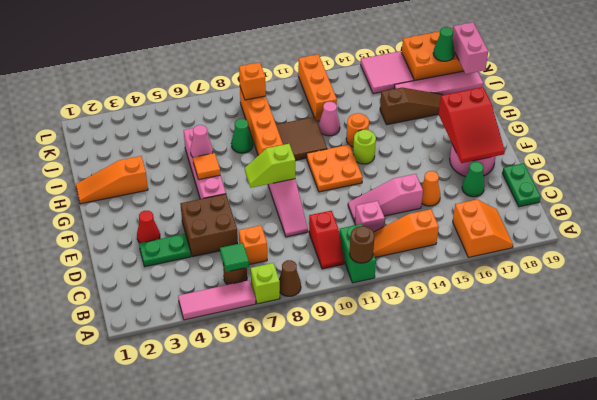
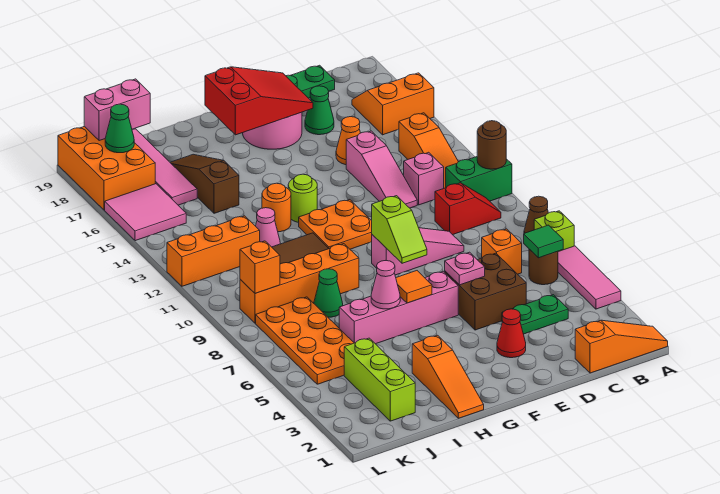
none -> orange 1x3 slope [575,320,668,373]
green 1x2 plate [139,234,191,267] -> green 1x2 plate turned to [502,295,568,334]
none -> pink 1x1 plate [445,252,485,285]
none -> lime 1x3 brick [344,338,415,421]
none -> orange 2x4 plate [256,297,354,384]

